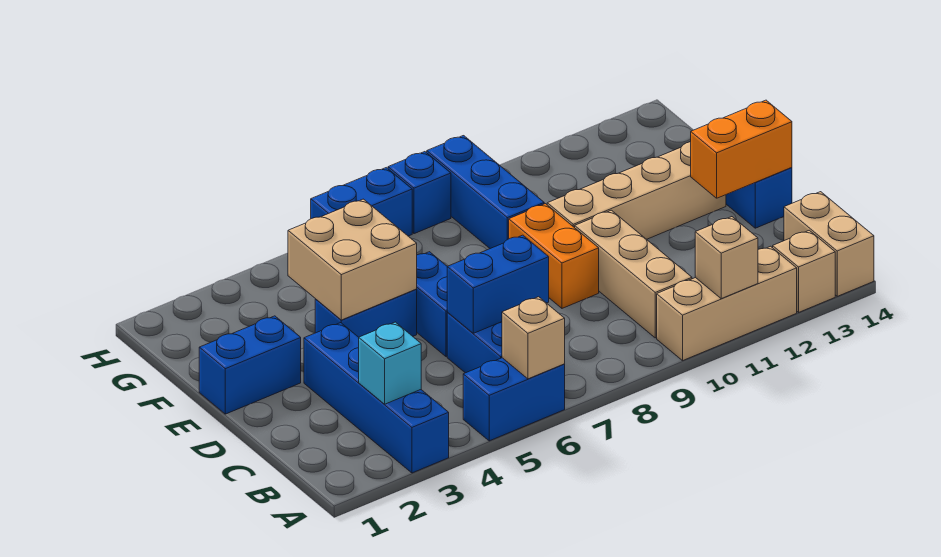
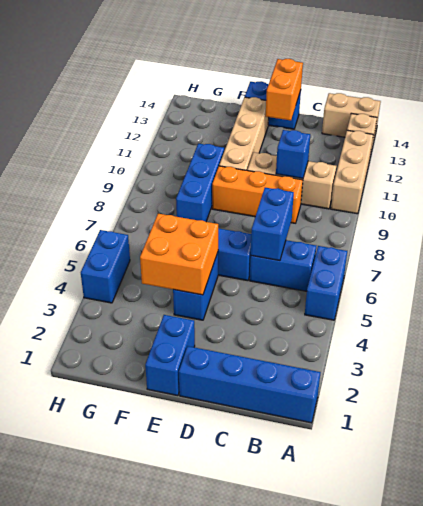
blue 1x4 brick [304,323,449,473] -> blue 1x4 brick moved to [179,346,321,423]
tan 1x1 brick [502,297,565,379] -> none
tan 1x1 brick [695,217,758,299] -> none
cyan 1x1 brick [359,322,421,404] -> none
orange 1x2 brick [509,204,599,308] -> orange 1x3 brick [212,166,303,223]
tan 2x2 brick [288,199,417,320] -> orange 2x2 brick [140,214,218,295]
blue 1x3 brick [427,136,544,249] -> blue 1x3 brick turned to [176,143,224,222]
blue 1x2 brick [311,168,412,236] -> blue 1x2 brick moved to [81,230,130,303]
blue 1x1 brick [388,152,451,234] -> blue 1x1 brick moved to [276,130,310,179]

